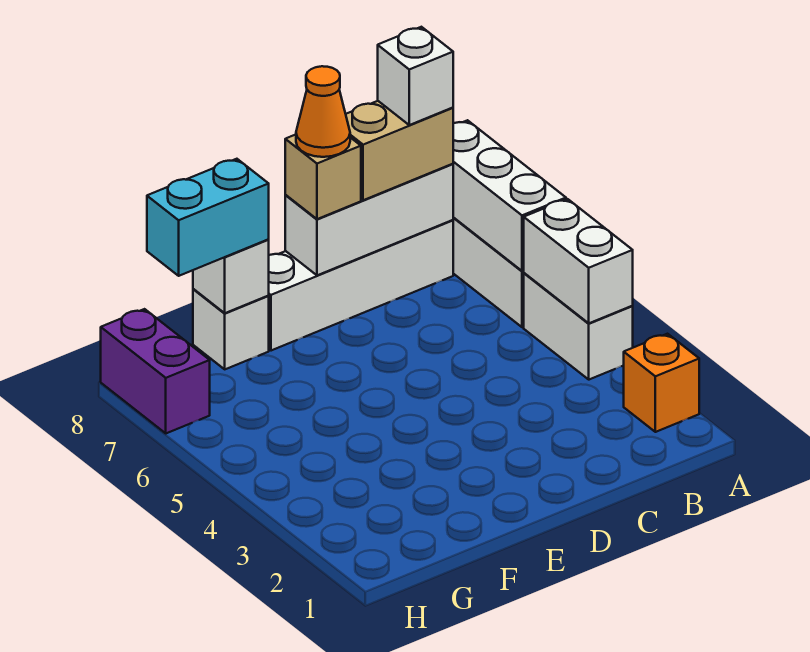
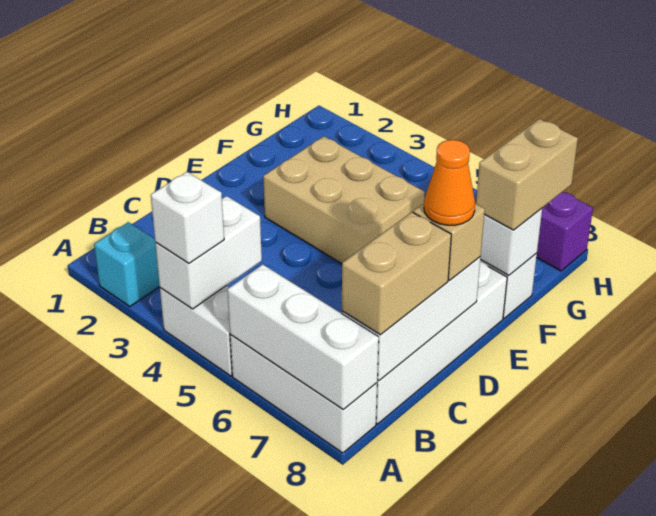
orange 1x1 brick [624,334,699,432] -> cyan 1x1 brick [94,222,160,306]
white 1x2 brick [524,199,633,323] -> white 1x2 brick turned to [155,196,262,309]
white 1x1 brick [378,27,453,125] -> white 1x1 brick moved to [151,172,224,263]
none -> tan 2x3 brick [263,136,425,264]
cyan 1x2 brick [147,159,269,276] -> tan 1x2 brick [476,119,578,230]

